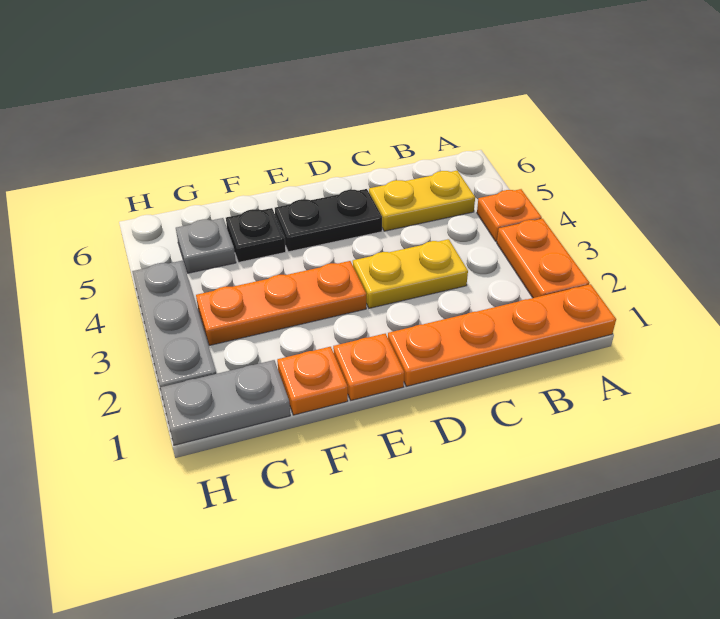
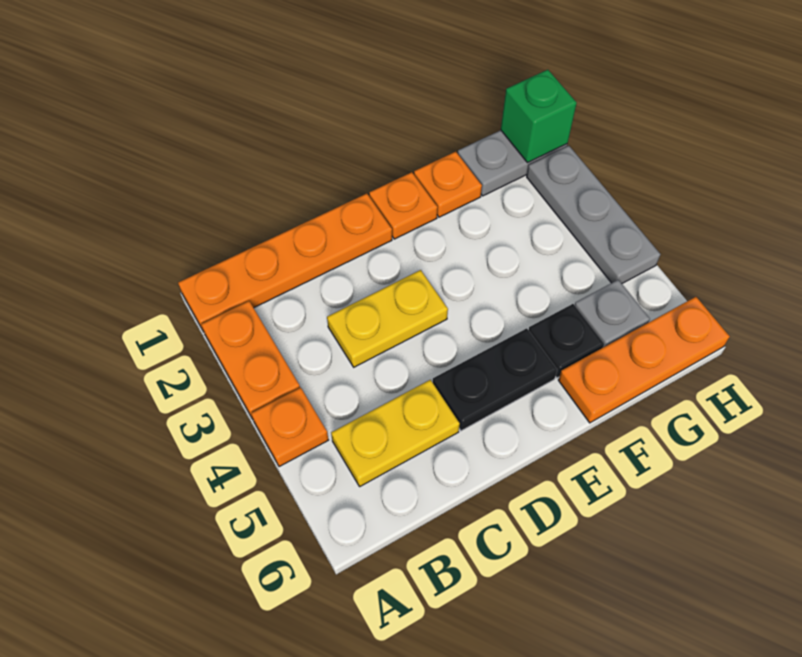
orange 1x3 plate [196,261,366,346] -> orange 1x3 plate moved to [558,297,730,423]
none -> green 1x1 brick [501,70,577,163]

